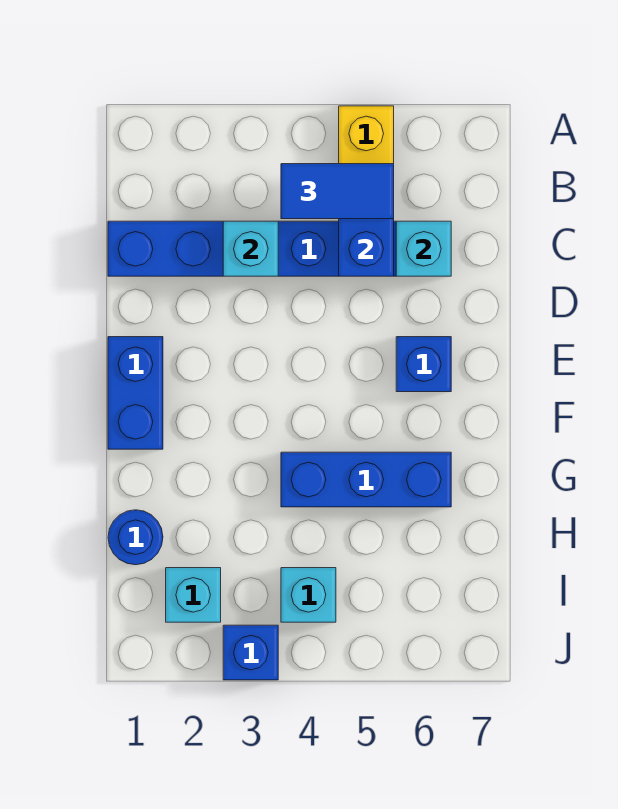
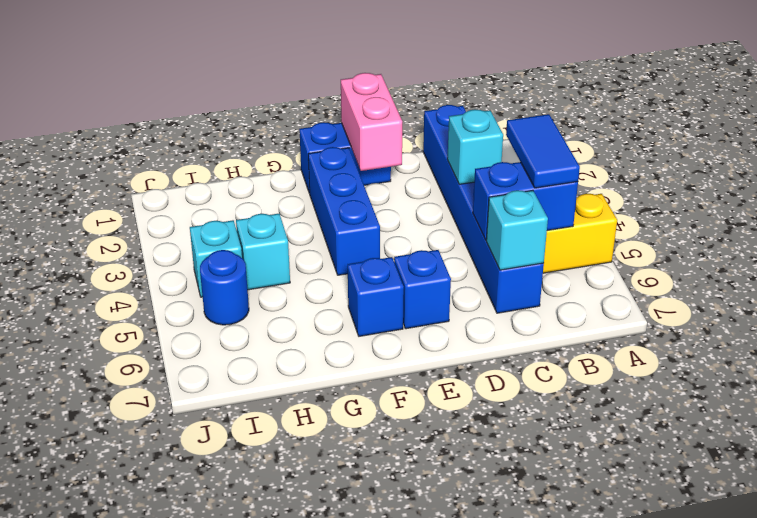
none -> pink 1x2 brick [341,73,402,171]
blue 1x3 brick [281,452,451,507] -> blue 1x3 brick moved to [308,147,380,275]
blue 1x1 round brick [108,510,163,565] -> blue 1x1 round brick moved to [200,250,249,325]
cyan 1x1 brick [166,568,221,622] -> cyan 1x1 brick moved to [236,213,290,290]
blue 1x1 brick [223,625,278,680] -> blue 1x1 brick moved to [348,257,404,336]

